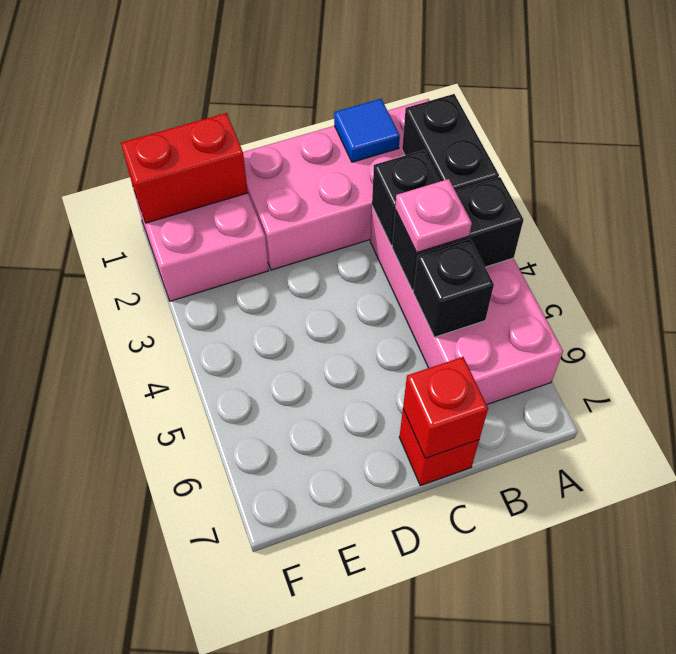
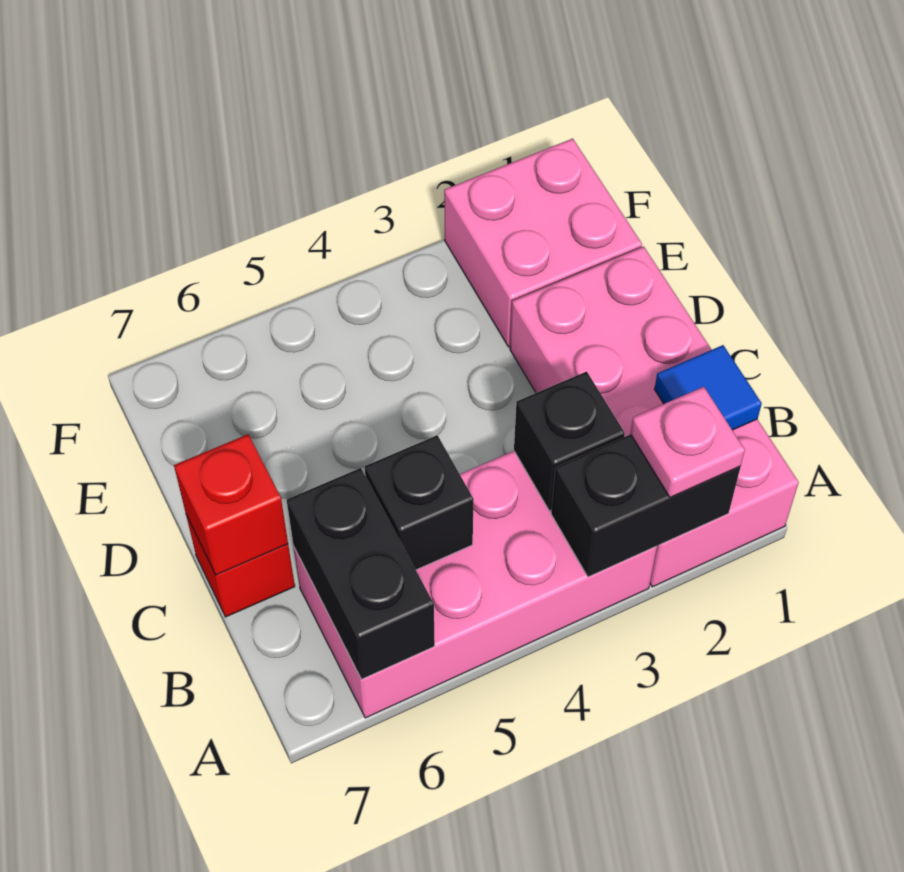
black 1x2 brick [392,177,524,290] -> black 1x2 brick moved to [287,468,435,680]
pink 1x1 plate [395,179,472,252] -> pink 1x1 plate moved to [630,387,745,497]
red 1x2 brick [121,113,248,223] -> none

